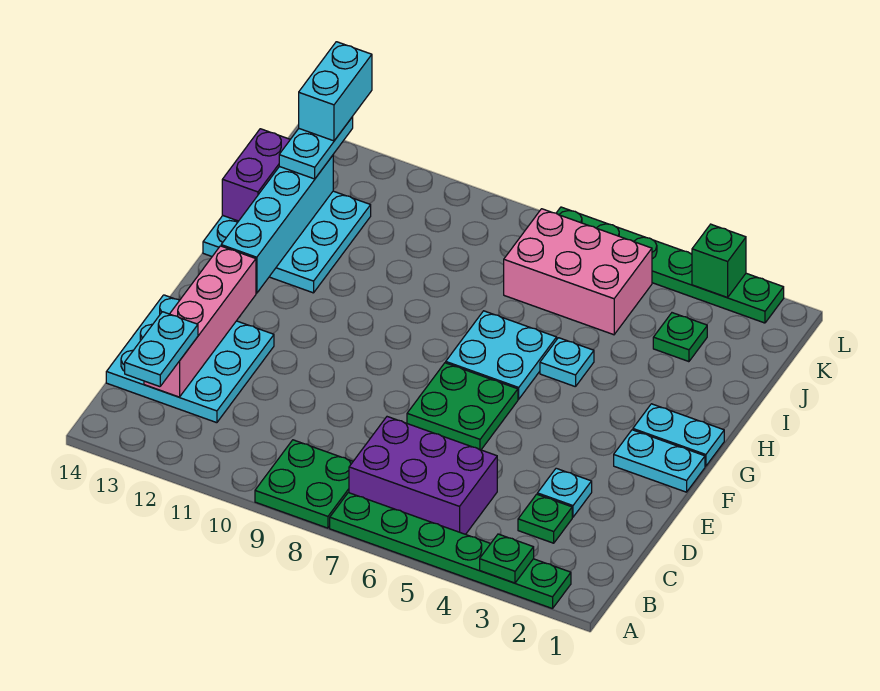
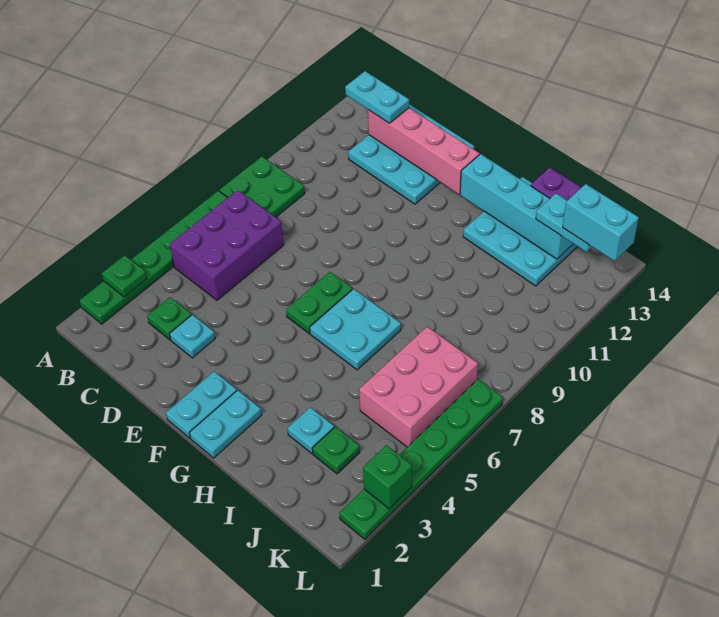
green 2x2 plate [407,363,518,450] -> green 1x2 plate [286,272,352,333]
cyan 1x1 plate [540,338,594,387] -> cyan 1x1 plate moved to [287,407,334,453]

